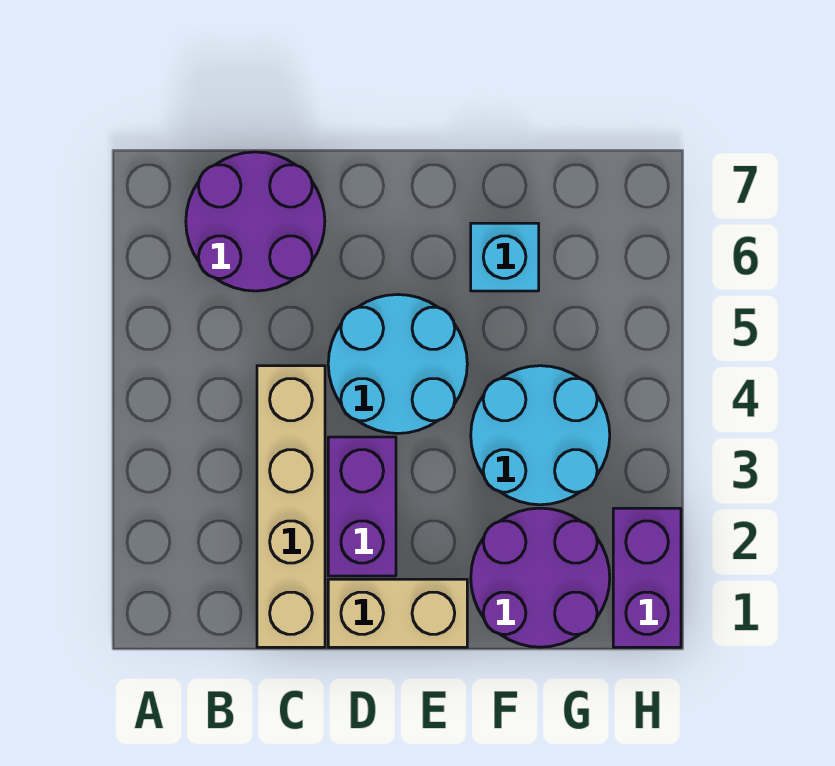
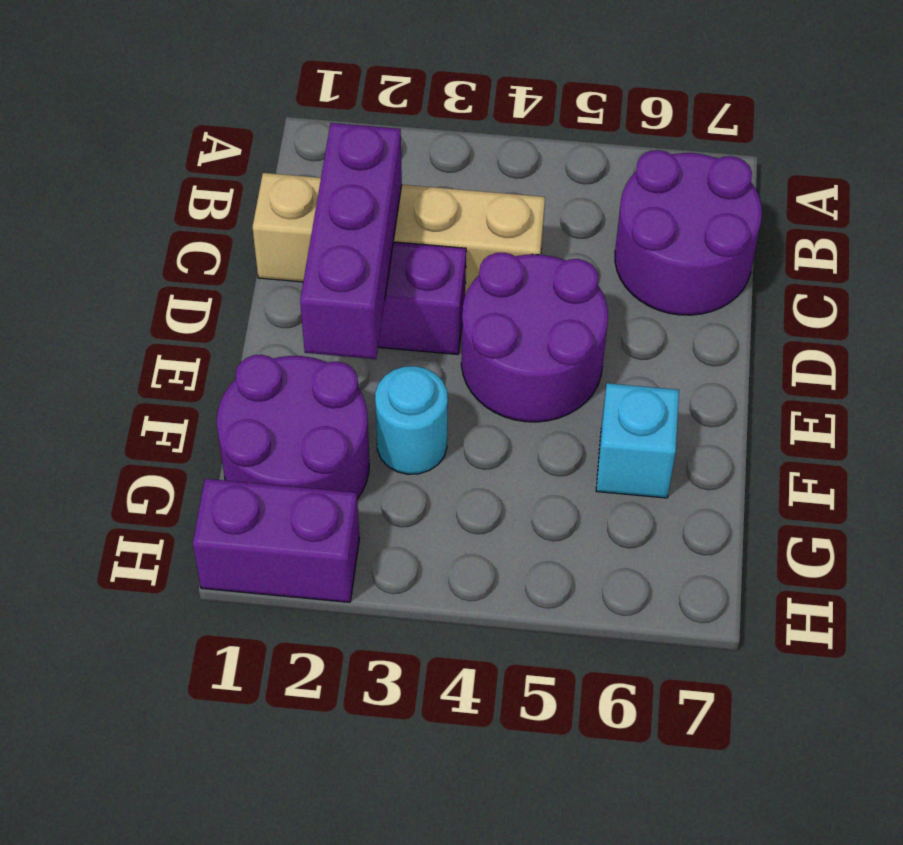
none -> purple 1x3 brick [300,123,402,359]
tan 1x2 brick [328,579,467,647] -> none
cyan 2x2 round brick [328,294,467,433] -> purple 2x2 round brick [461,253,608,422]
cyan 2x2 round brick [471,366,610,505] -> cyan 1x1 round brick [375,366,448,474]

